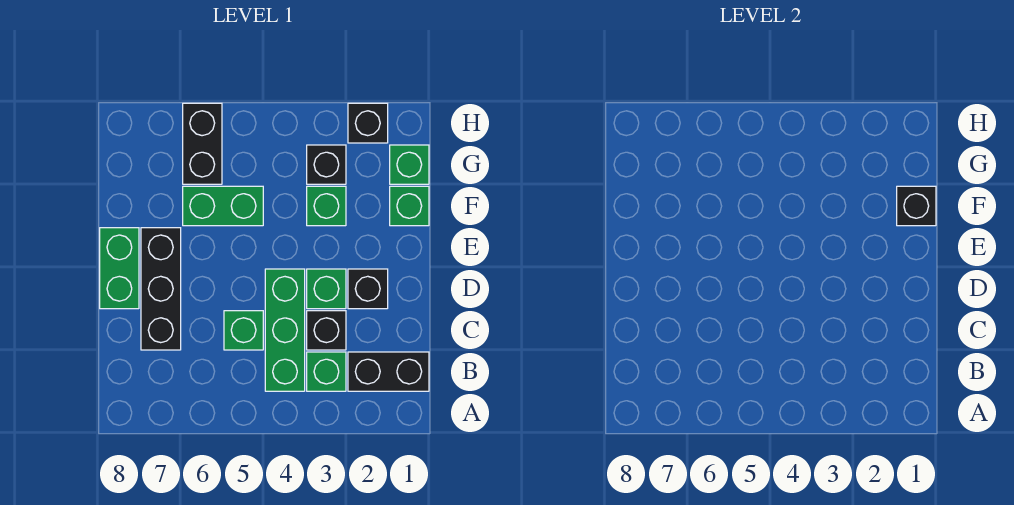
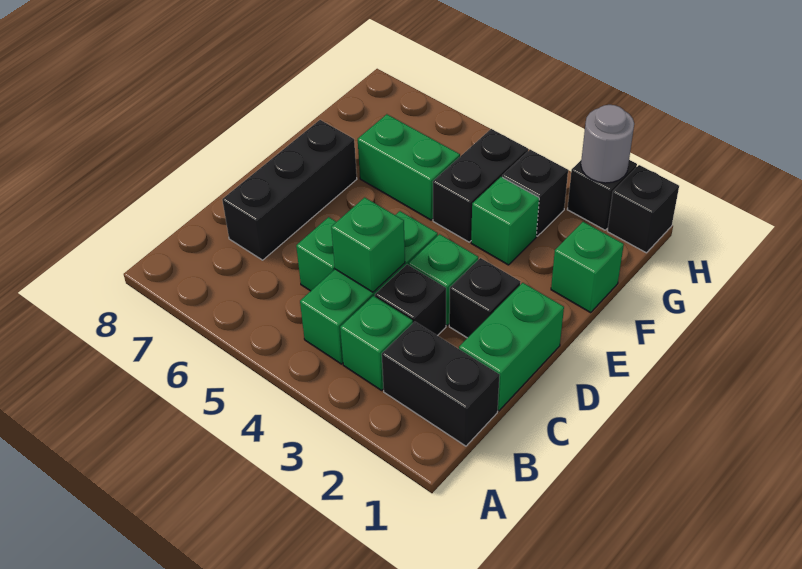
green 1x2 brick [100,228,139,309] -> green 1x2 brick moved to [459,283,564,411]
black 1x1 brick [897,186,936,226] -> black 1x1 brick moved to [607,165,679,253]
green 1x1 brick [390,145,429,184] -> green 1x1 brick moved to [331,197,405,292]
black 1x2 brick [183,103,222,184] -> black 1x2 brick moved to [433,129,528,242]
none -> grey 1x1 round brick [581,105,634,183]

